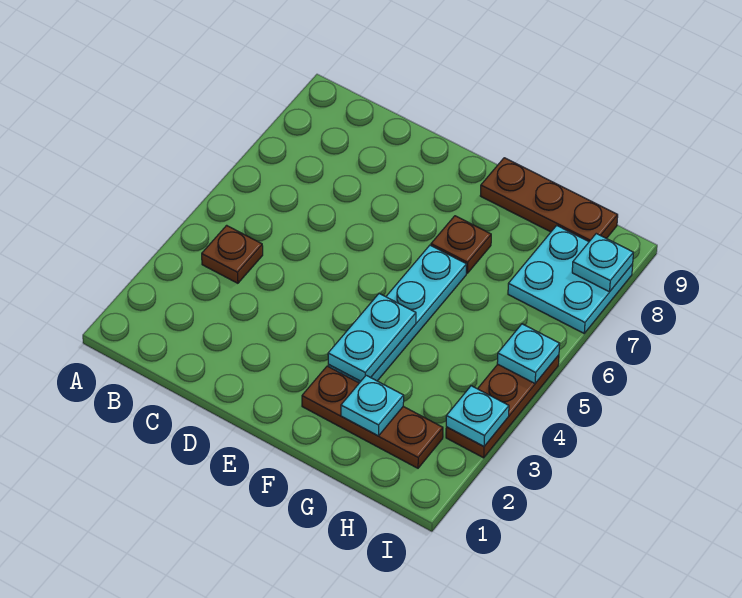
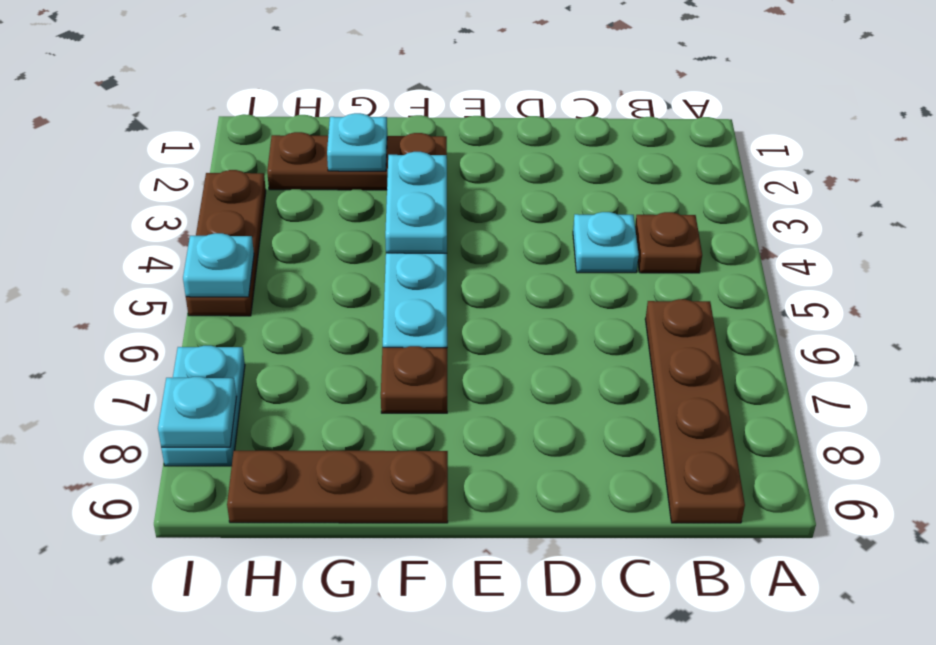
none -> brown 1x4 plate [645,299,745,523]
cyan 2x2 plate [508,225,633,333] -> cyan 1x2 plate [161,346,245,466]
cyan 1x1 plate [446,386,509,447] -> cyan 1x1 plate moved to [573,212,639,273]

